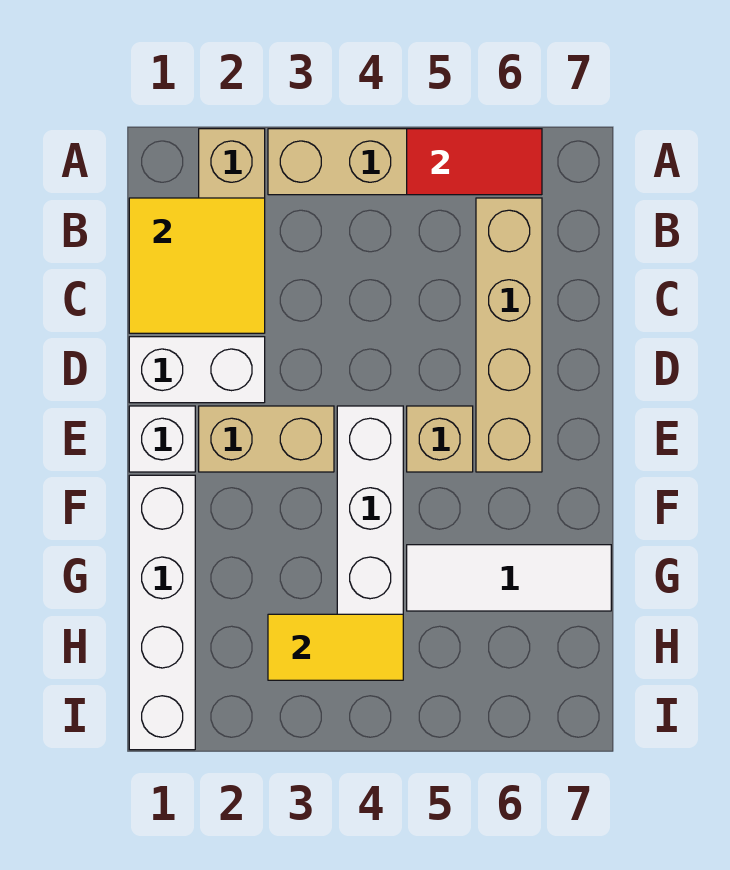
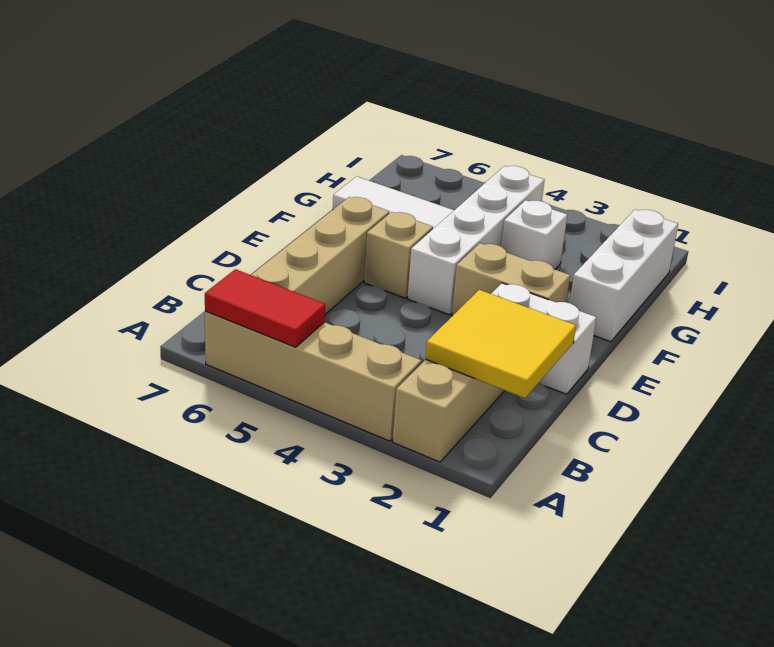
white 1x1 brick [129,406,195,472] -> white 1x1 brick moved to [501,200,567,269]
white 1x4 brick [129,475,195,750] -> white 1x3 brick [570,209,678,342]
yellow 1x2 tile [268,614,403,680] -> none

